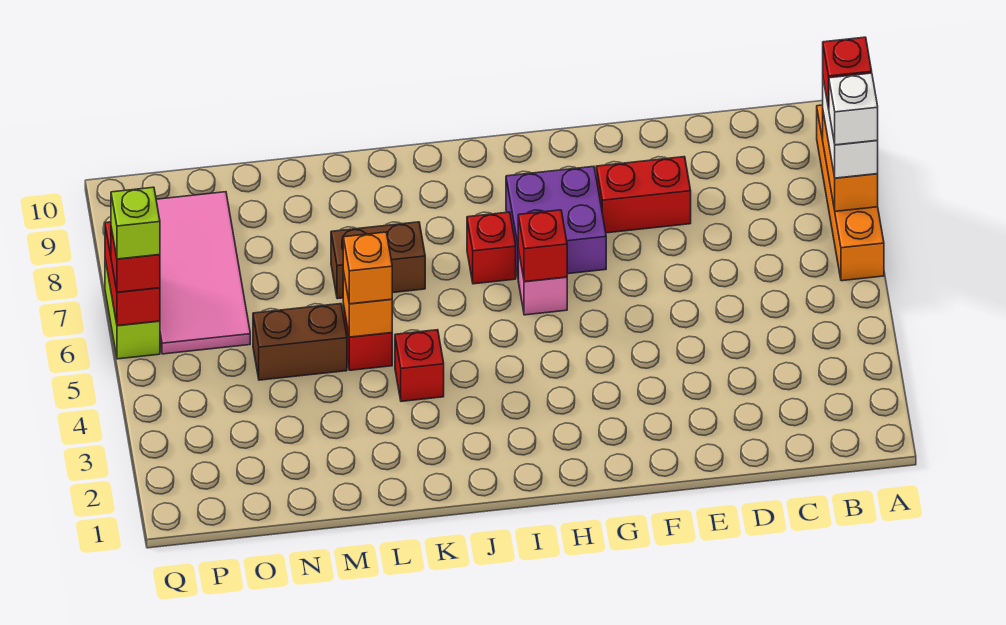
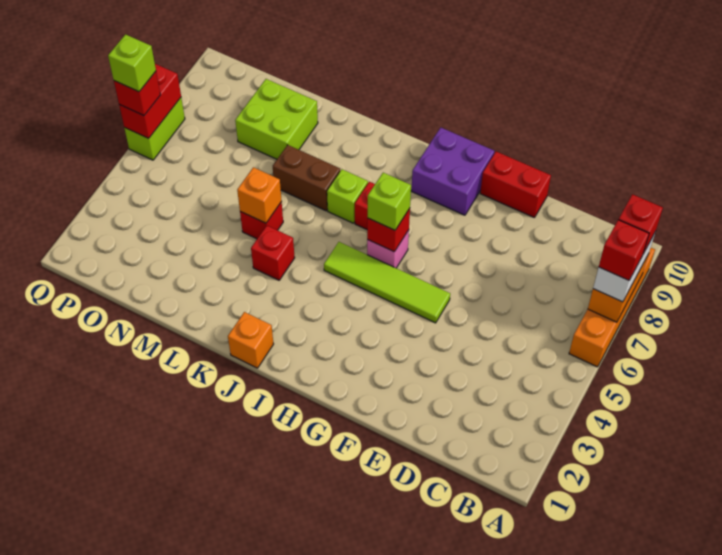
white 1x1 brick [829,73,878,145] -> red 1x1 brick [599,220,649,280]
red 1x2 brick [596,157,691,233] -> red 1x2 brick moved to [480,152,551,218]
none -> lime 1x4 tile [324,242,450,323]
purple 2x2 brick [506,166,606,276] -> purple 2x2 brick moved to [411,128,494,215]
none -> lime 1x1 brick [368,173,411,230]
none -> lime 1x1 brick [327,169,368,223]
orange 1x1 brick [343,232,392,304] -> orange 1x1 brick moved to [228,312,273,368]
brown 1x2 brick [253,304,347,380] -> none
none -> lime 2x2 brick [235,79,318,159]
pink 2x4 tile [156,192,250,354] -> none

